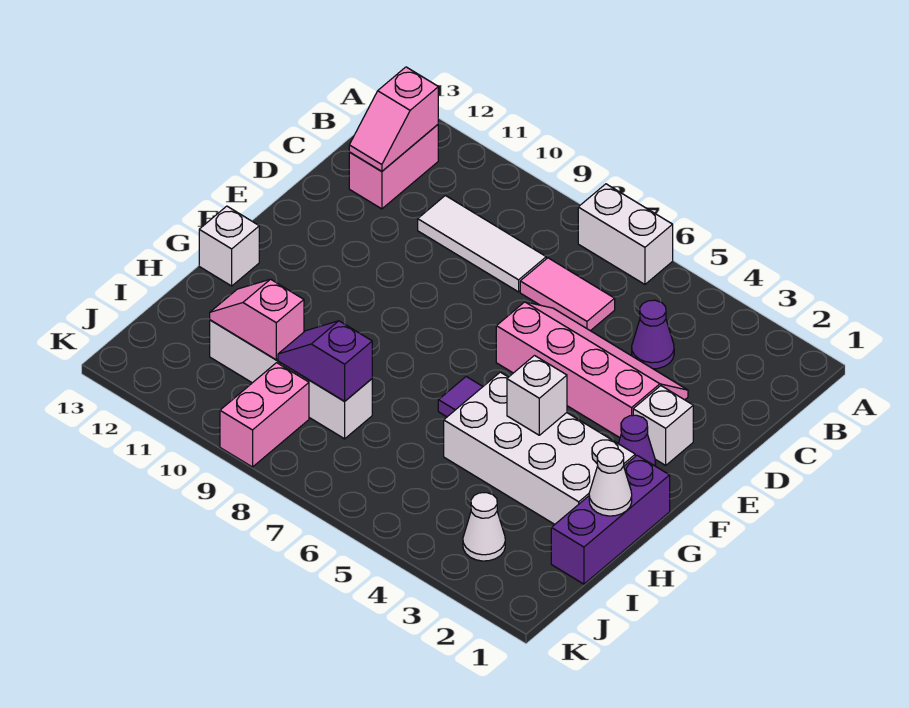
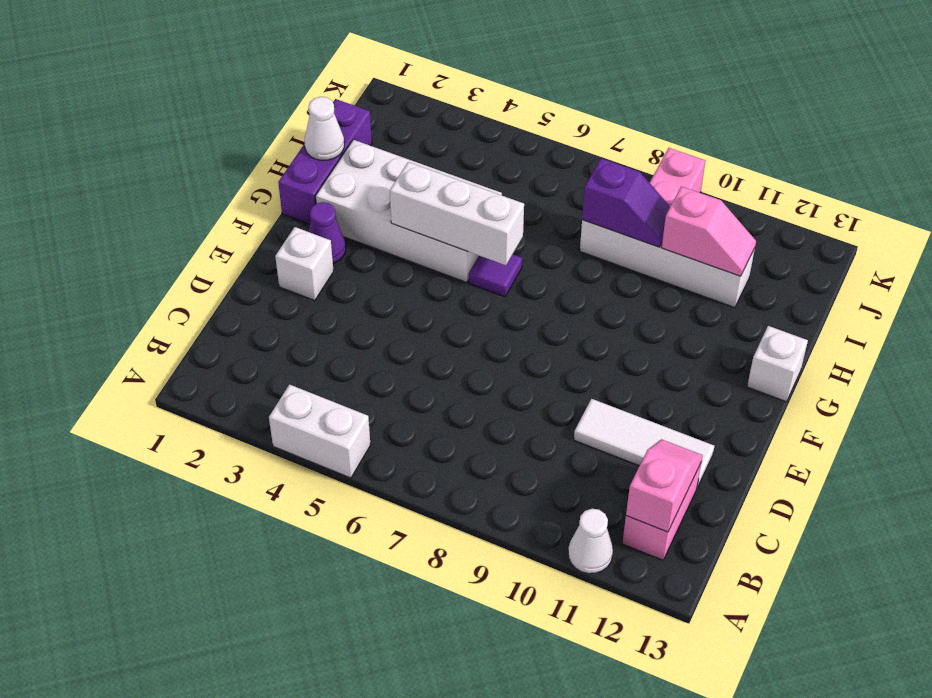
white 1x2 brick [578,184,673,284] -> white 1x2 brick moved to [269,385,370,478]
purple 1x1 cone [632,300,674,369] -> none
pink 1x2 tile [520,258,615,331] -> none
white 1x3 tile [418,196,546,292] -> white 1x3 tile moved to [574,399,714,487]
pink 2x4 slope [496,302,688,438] -> none
white 1x1 brick [507,356,567,435] -> white 1x3 brick [390,162,524,265]
white 1x1 cone [463,493,505,561] -> white 1x1 cone moved to [568,509,613,574]

